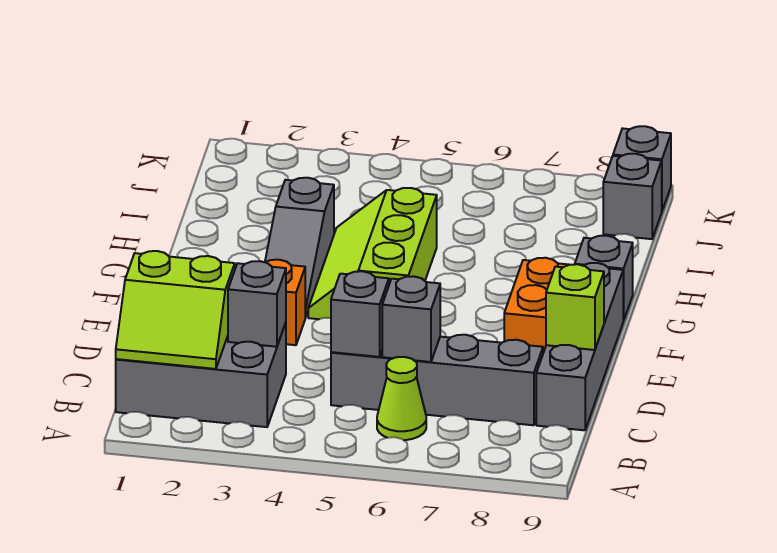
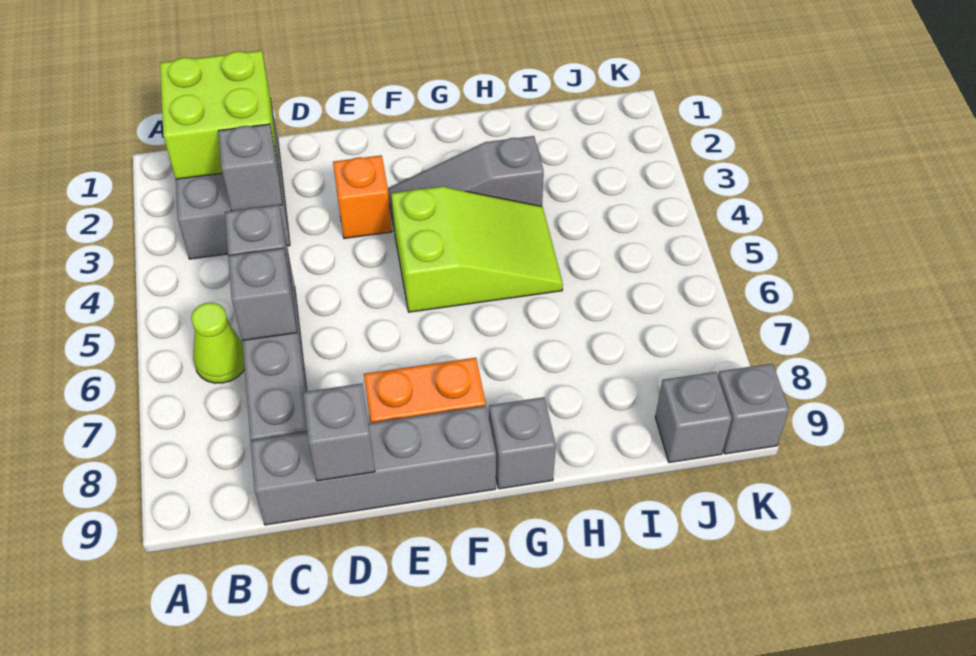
lime 2x2 slope [116,251,235,369] -> lime 2x2 brick [160,51,278,179]
lime 1x1 brick [546,264,604,350] -> grey 1x1 brick [303,384,375,481]
lime 2x3 slope [308,188,437,319] -> lime 2x3 slope turned to [391,187,563,312]

